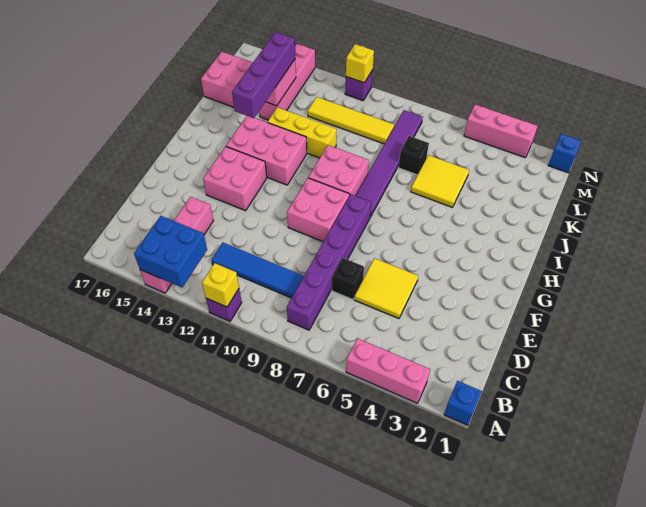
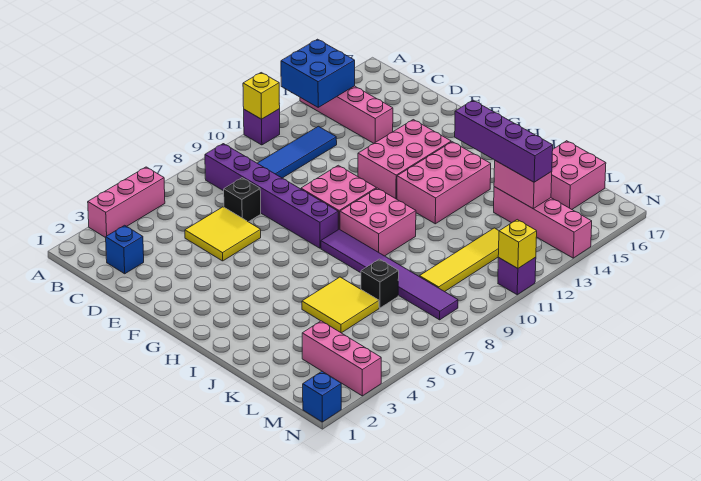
blue 1x1 brick [444,381,482,425] -> blue 1x1 brick moved to [106,225,144,274]
pink 2x2 brick [203,147,267,211] -> pink 2x3 brick [358,120,451,199]
yellow 1x3 brick [268,107,337,158] -> none
pink 1x3 brick [464,105,538,158] -> pink 1x3 brick turned to [302,321,381,396]

